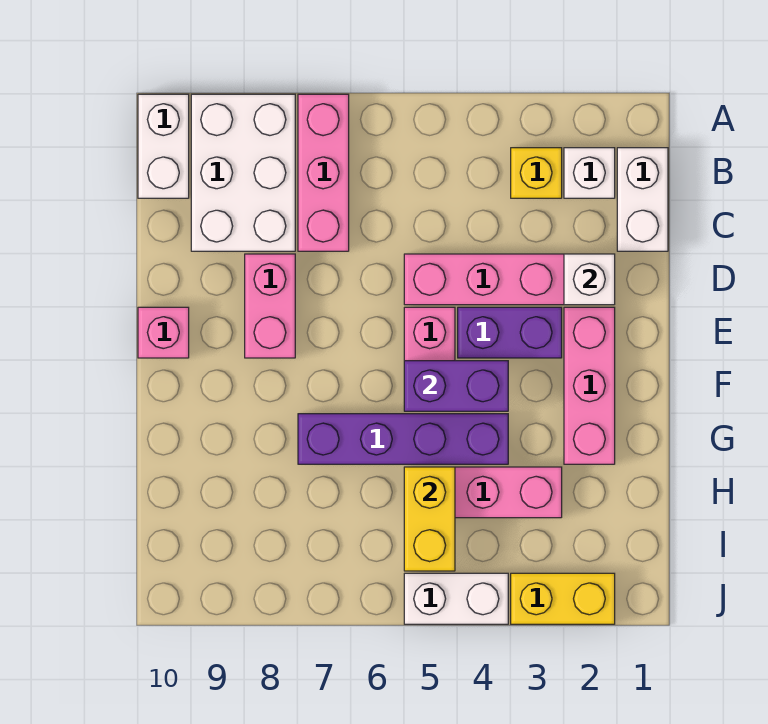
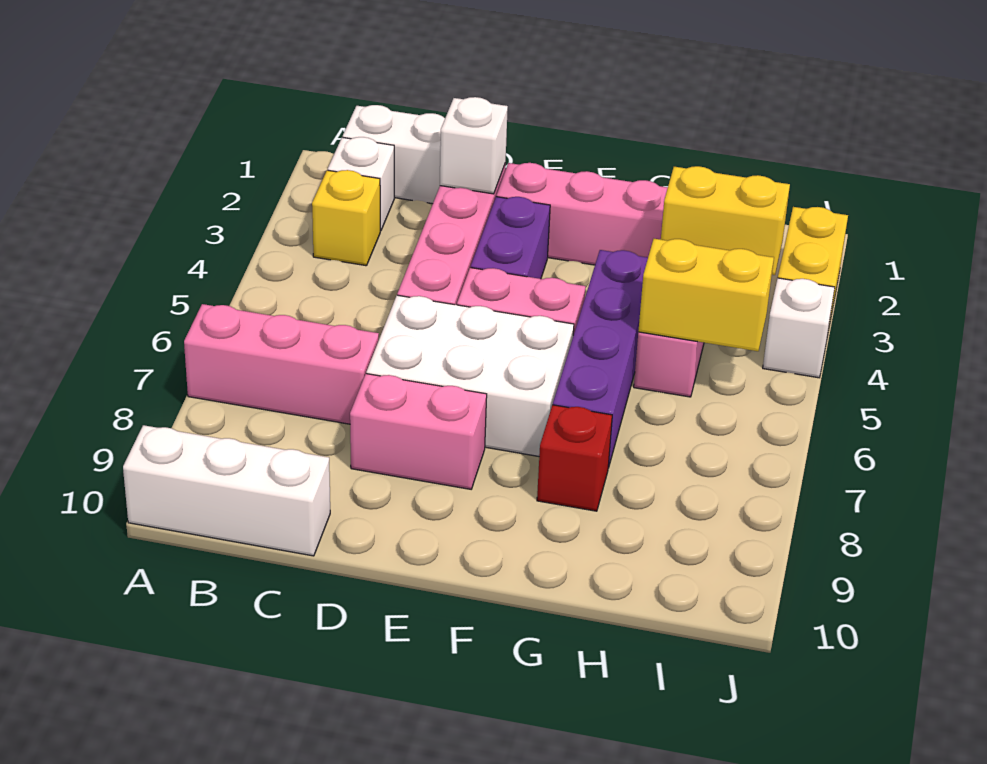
white 2x3 brick [191,94,295,251] -> white 2x3 brick moved to [366,295,574,456]
white 1x2 brick [138,94,189,198] -> white 1x3 brick [123,425,330,556]
pink 1x1 brick [138,307,189,358] -> none
purple 1x2 brick [404,361,508,411] -> none
none -> red 1x1 brick [537,405,612,511]
none -> yellow 1x2 brick [661,166,790,275]
white 1x2 brick [404,573,508,624] -> white 1x1 brick [763,278,835,378]

